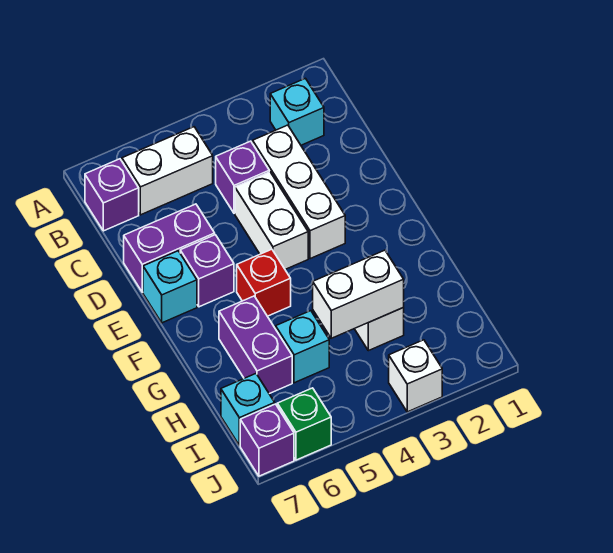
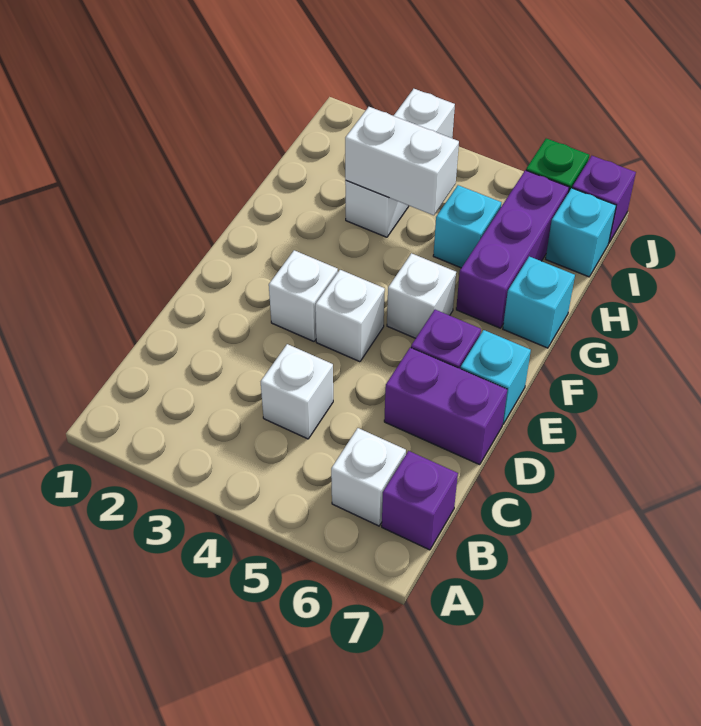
cyan 1x1 brick [270,78,324,145] -> cyan 1x1 brick moved to [503,256,575,348]
white 1x2 brick [122,127,213,215] -> white 1x1 brick [331,428,406,526]
white 1x3 brick [253,125,345,259] -> white 1x1 brick [269,250,338,341]
purple 1x1 brick [216,141,269,213] -> white 1x1 brick [261,344,333,439]
white 1x2 brick [235,172,308,269] -> white 1x1 brick [315,270,385,362]
red 1x1 brick [237,249,291,316] -> white 1x1 brick [387,253,456,338]
purple 1x2 brick [219,296,292,394] -> purple 1x3 brick [456,170,569,328]

